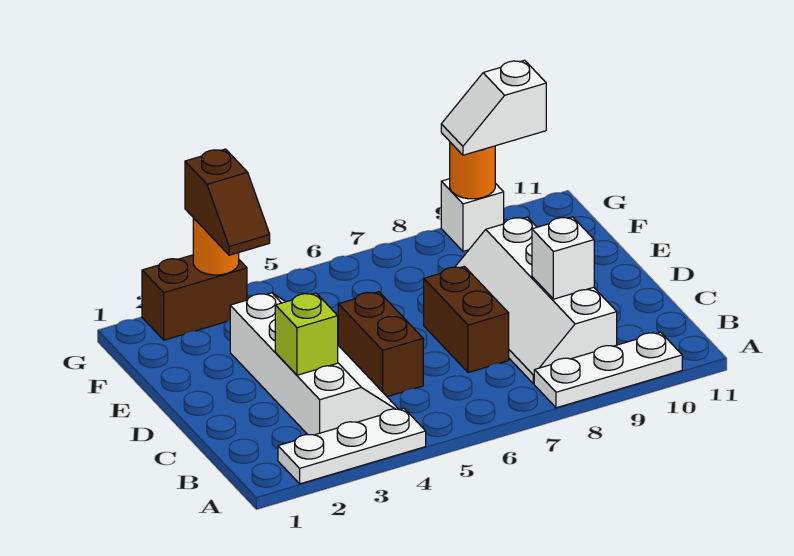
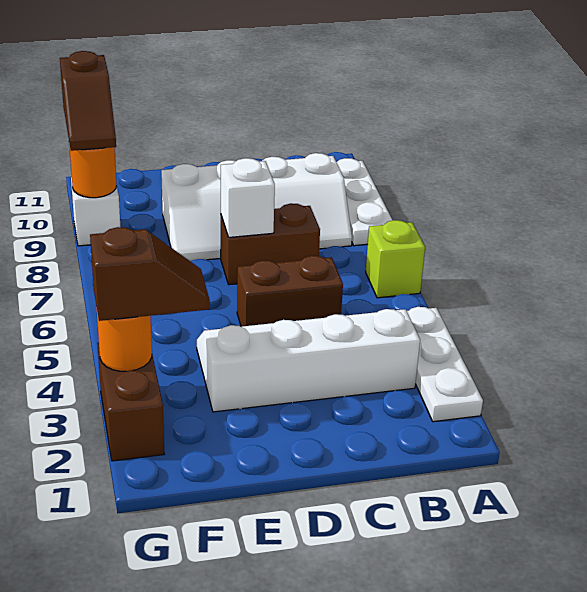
lime 1x1 brick [275,293,338,375] -> lime 1x1 brick moved to [366,220,425,298]
white 1x1 brick [532,217,594,299] -> white 1x1 brick moved to [221,158,275,238]
white 1x2 slope [441,60,546,155] -> brown 1x2 slope [60,51,116,151]

